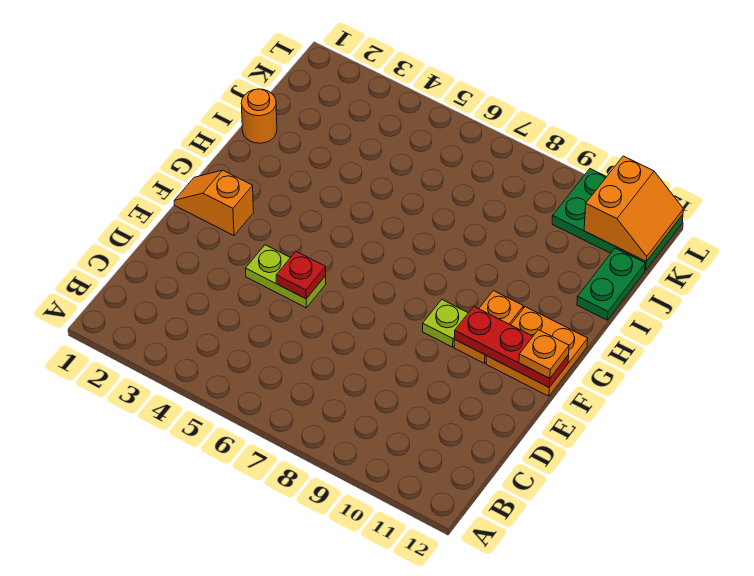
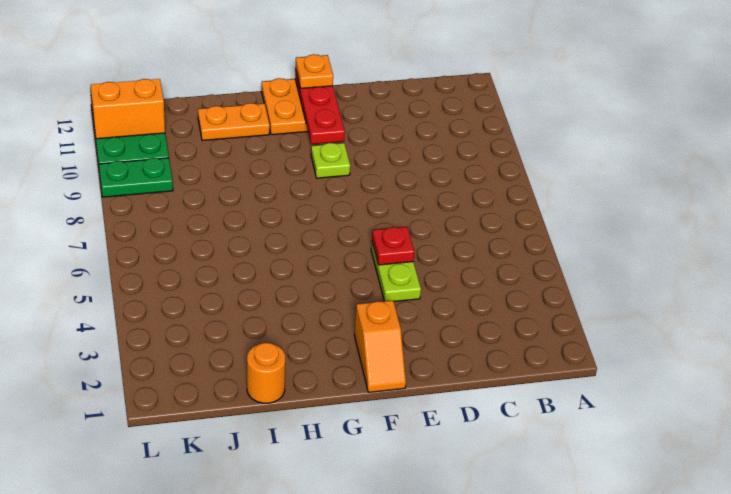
orange 1x2 plate [454,291,524,363] -> orange 1x2 plate moved to [198,103,270,141]
green 1x2 plate [577,248,645,320] -> green 1x2 plate moved to [99,158,173,197]

